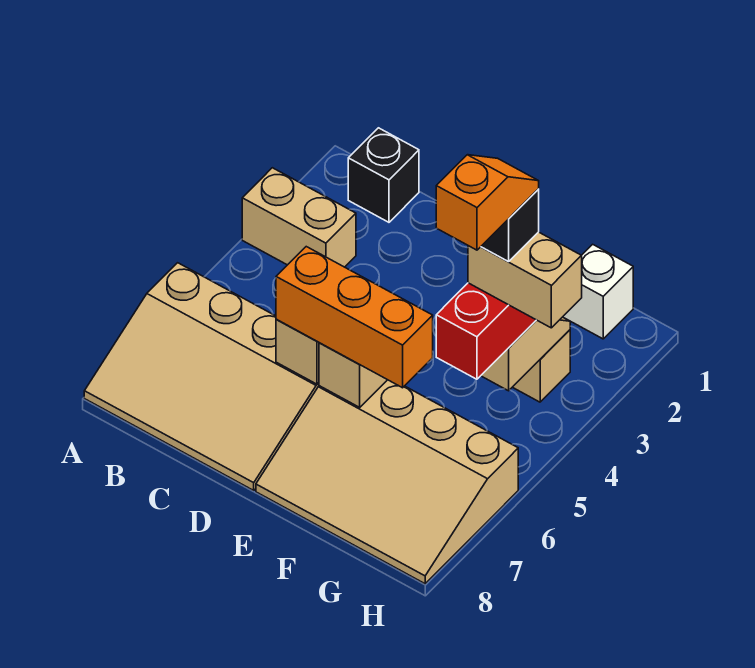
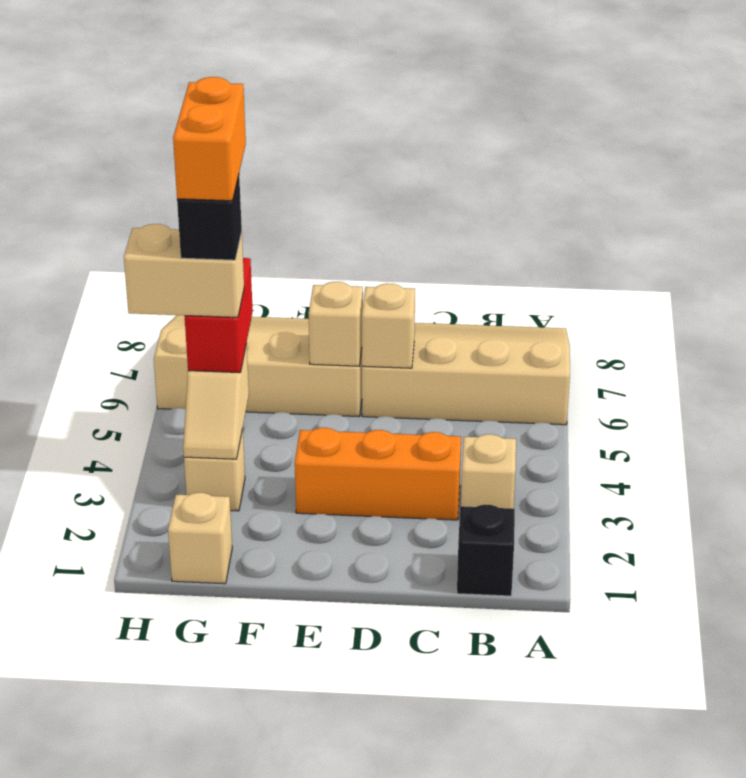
tan 1x2 brick [242,168,356,267] -> tan 1x1 brick [461,434,516,509]
orange 1x3 brick [276,247,433,388] -> orange 1x3 brick moved to [295,428,461,520]
white 1x1 brick [563,244,633,339] -> tan 1x1 brick [168,493,232,584]
orange 1x2 slope [436,155,539,250] -> orange 1x2 brick [173,77,246,201]

